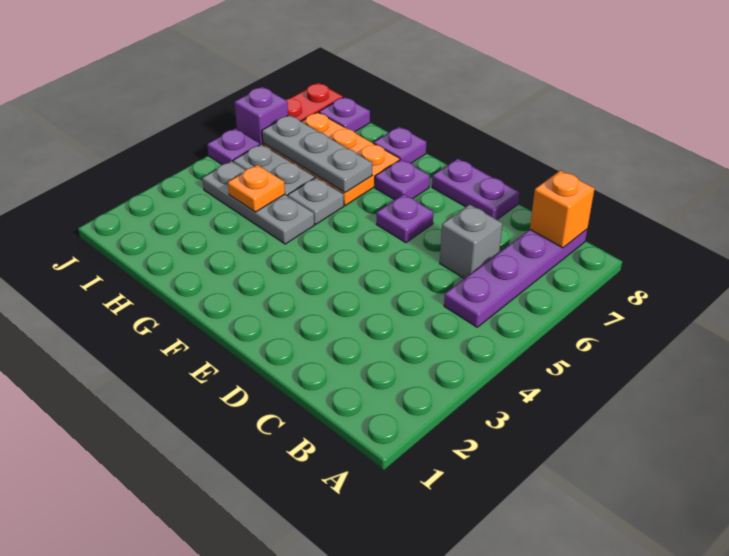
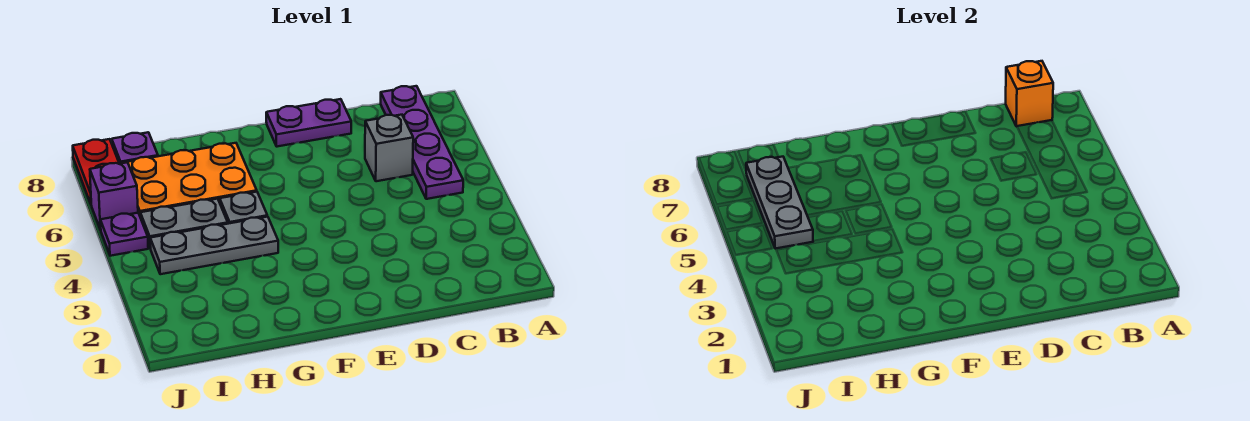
purple 1x1 plate [376,194,433,243] -> none
purple 1x1 plate [375,159,430,200] -> none
grey 1x3 plate [262,115,372,192] -> grey 1x3 plate turned to [746,157,813,249]
purple 1x1 plate [374,127,426,163] -> none
orange 1x1 plate [228,165,285,212] -> none

